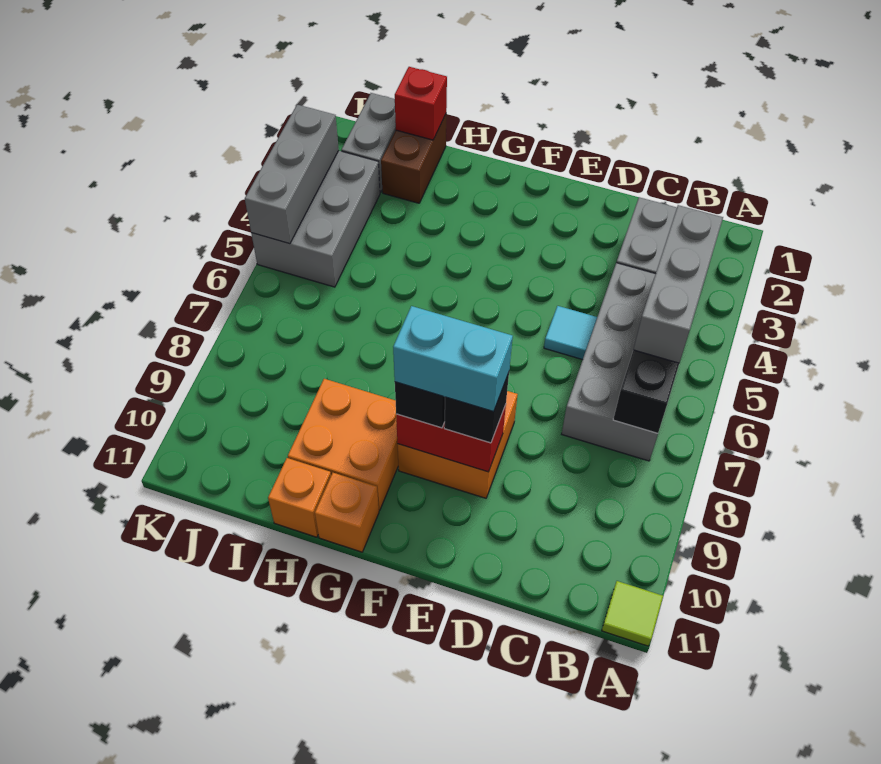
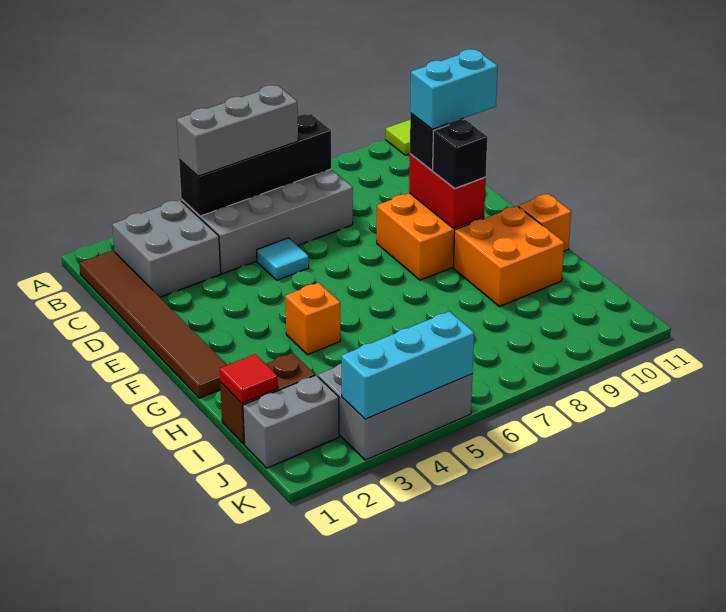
none -> brown 1x6 tile [79,250,227,398]
cyan 1x2 brick [393,306,513,412] -> cyan 1x2 brick turned to [410,49,498,129]
orange 1x1 brick [268,458,331,537] -> orange 1x1 brick moved to [285,283,340,355]
red 1x1 brick [395,67,447,140] -> red 1x1 tile [220,354,278,403]
grey 1x3 brick [245,105,339,244] -> cyan 1x3 brick [341,311,474,419]

